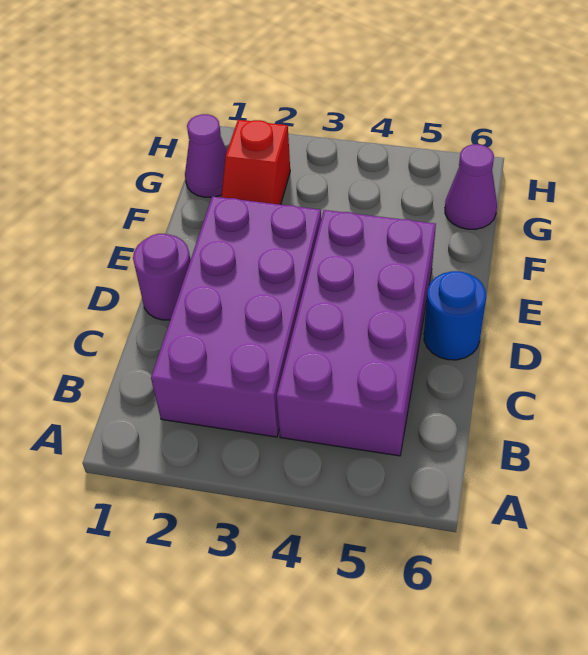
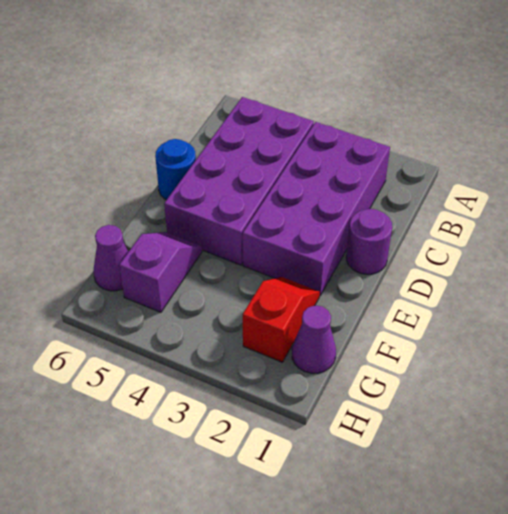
none -> purple 1x2 slope [119,232,202,312]

